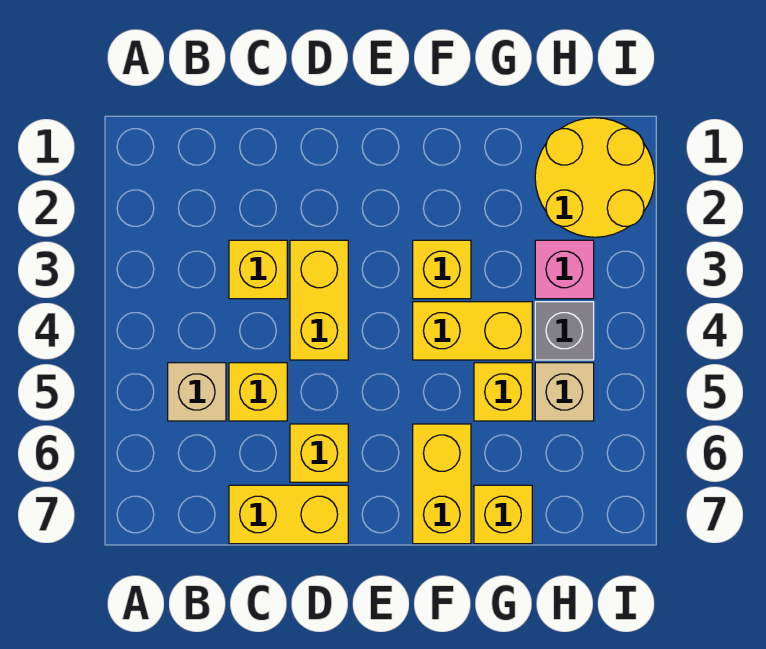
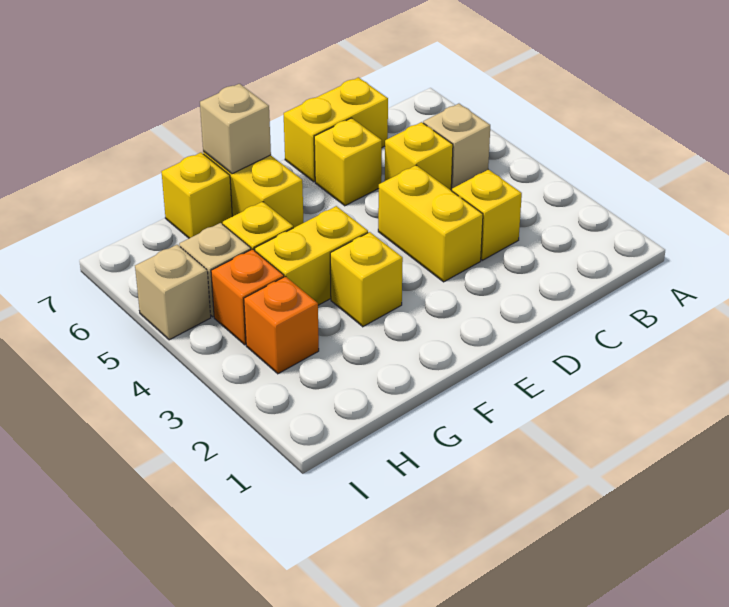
none -> tan 1x1 brick [200,84,271,174]
yellow 2x2 round brick [535,118,655,237] -> none
pink 1x1 brick [535,240,594,299] -> orange 1x1 brick [244,276,319,374]
grey 1x1 brick [535,302,594,360] -> orange 1x1 brick [211,249,284,345]
none -> tan 1x1 brick [135,245,211,340]

